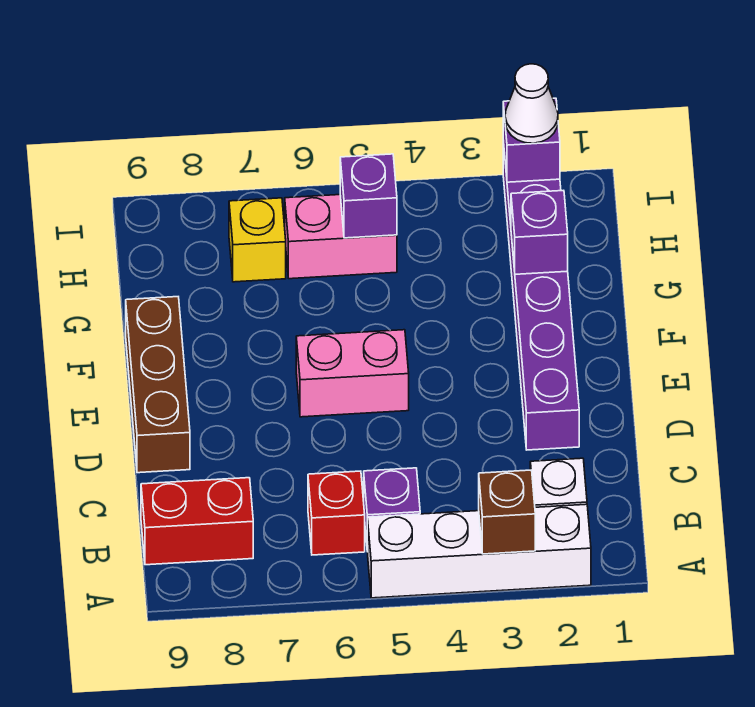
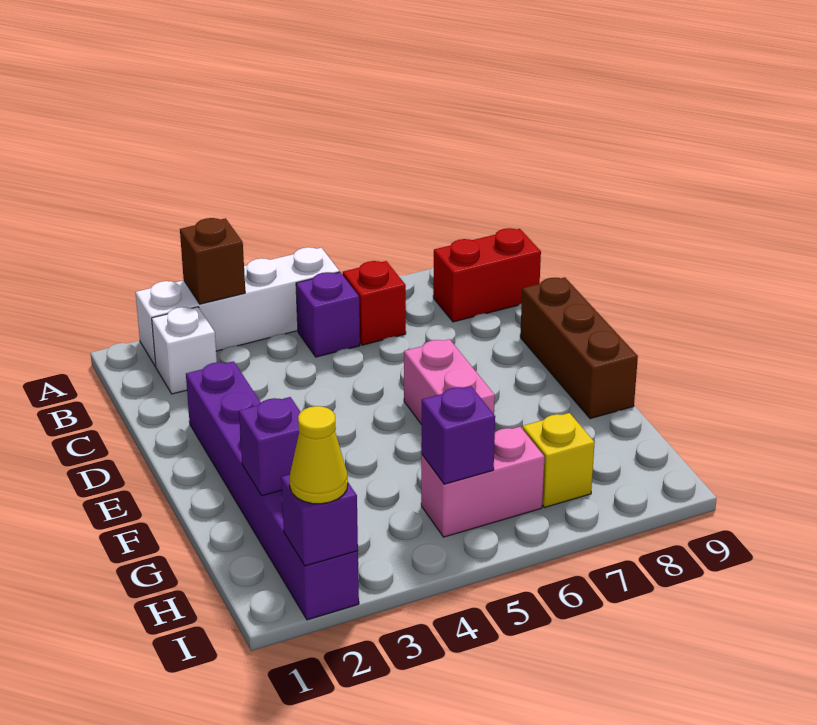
pink 1x2 brick [296,330,409,417] -> pink 1x2 brick turned to [404,339,495,425]
white 1x1 cone [505,64,558,143] -> yellow 1x1 cone [290,406,348,504]

